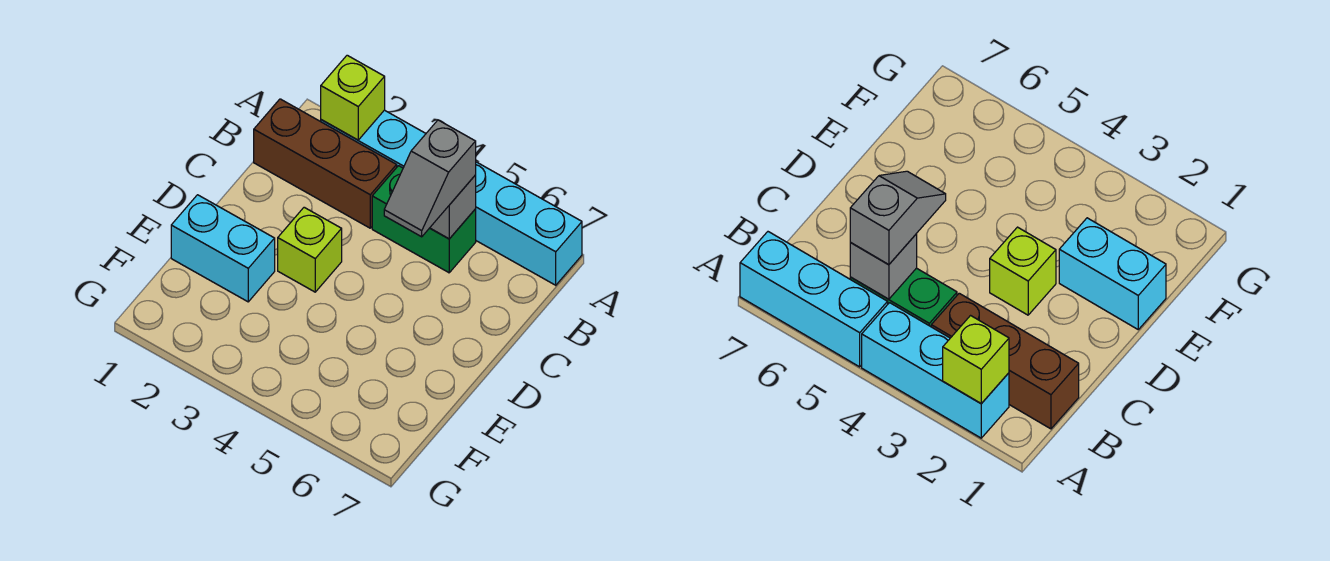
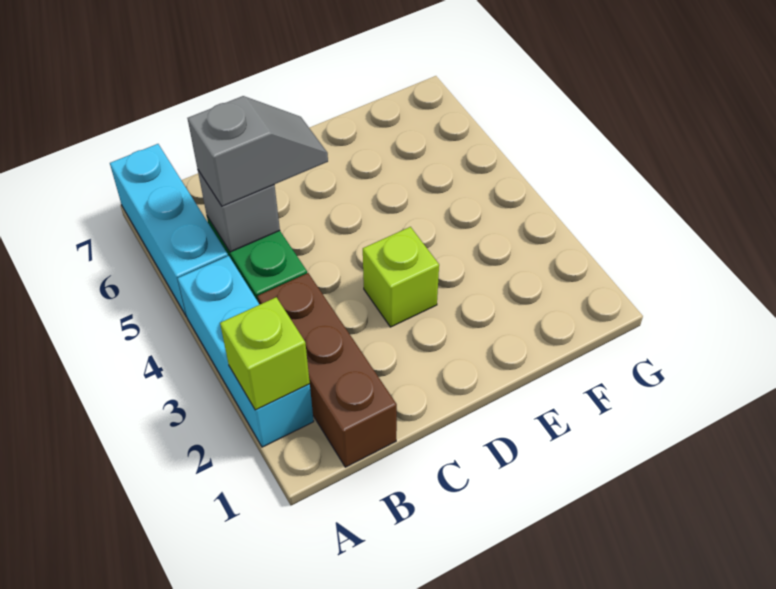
cyan 1x2 brick [171,195,275,302] -> none

